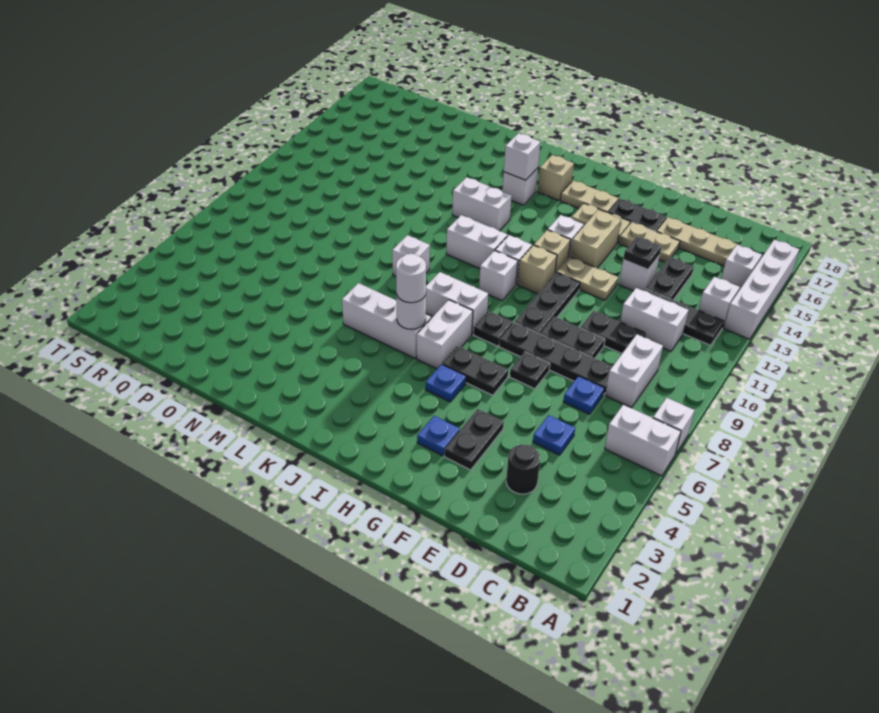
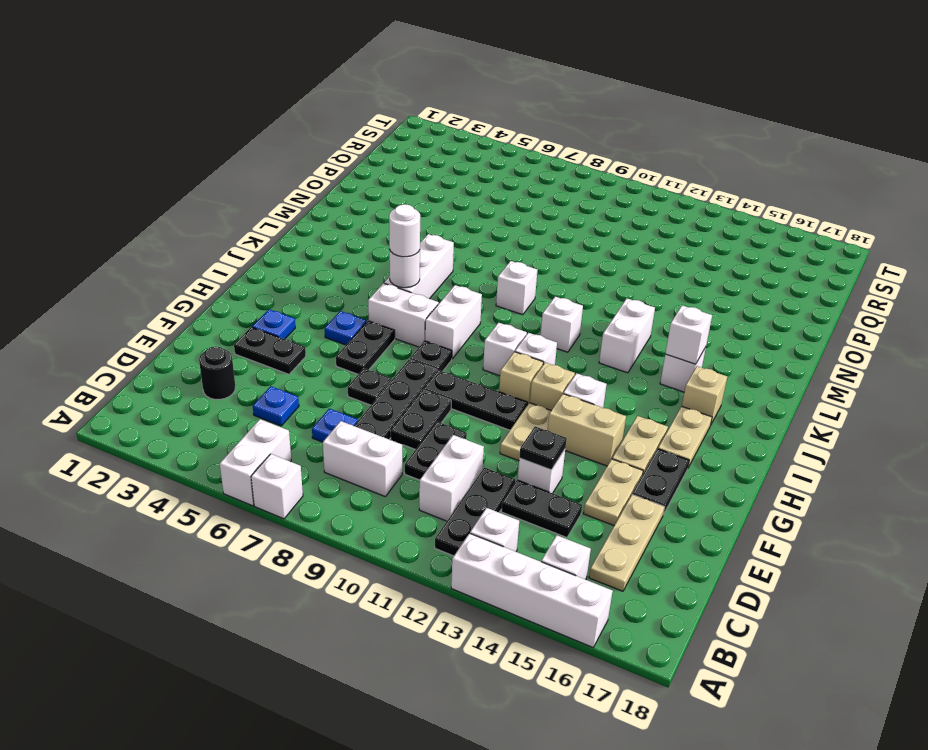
white 1x2 brick [446,215,508,269] -> white 1x1 brick [541,297,583,352]

